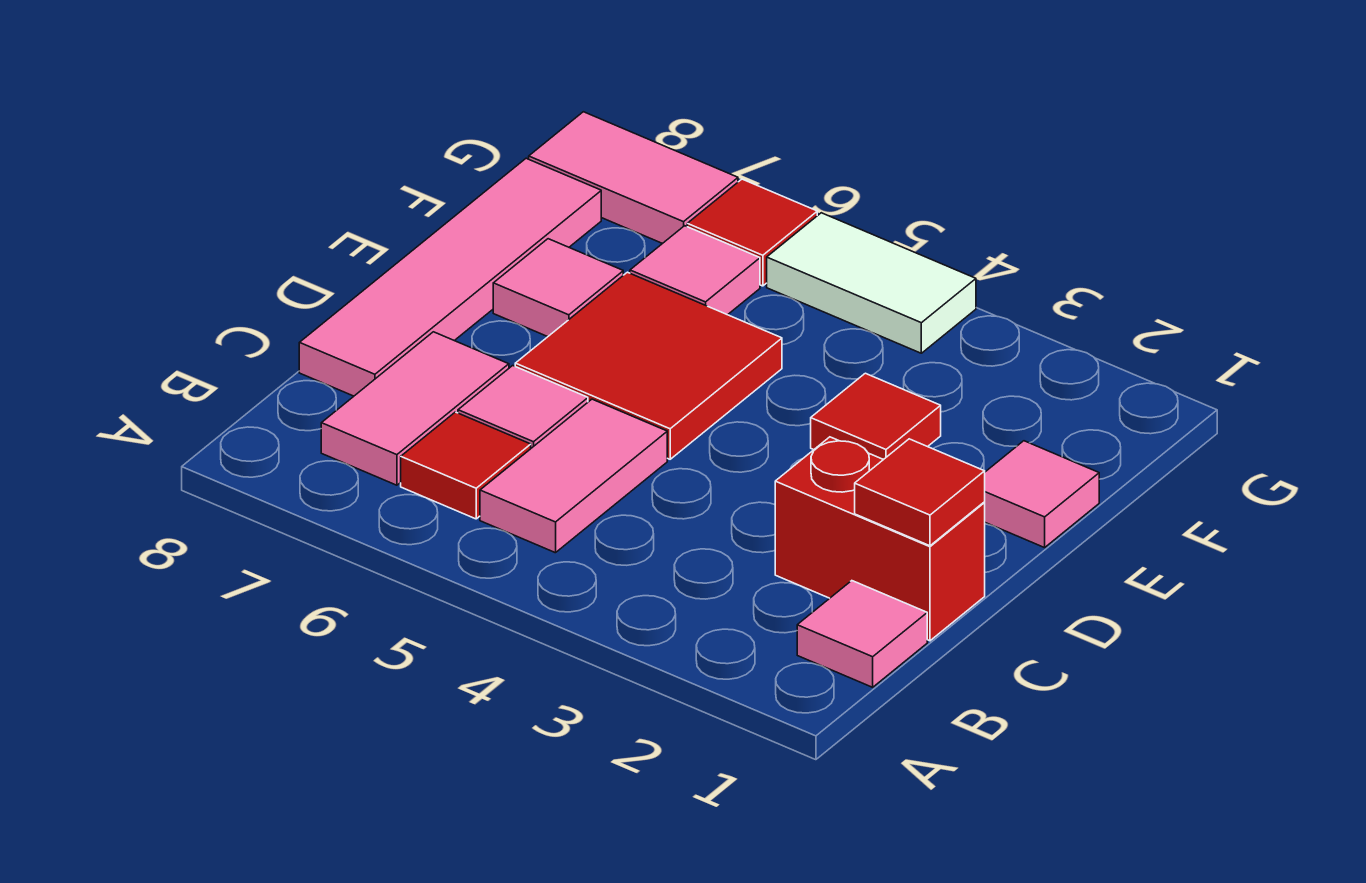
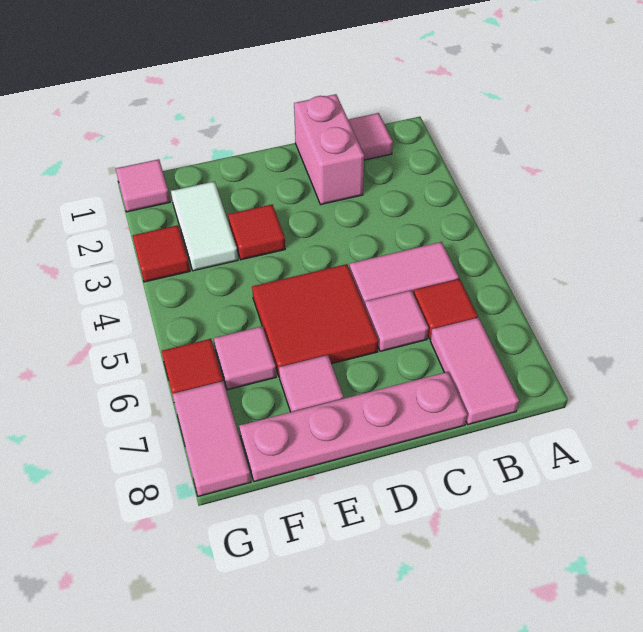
pink 1x2 tile [321,332,509,485] -> pink 1x2 tile turned to [430,318,519,424]
red 1x2 brick [775,437,985,641] -> pink 1x2 brick [294,94,364,205]
red 1x1 tile [855,439,985,546] -> red 1x1 tile moved to [133,225,190,282]
pink 1x4 tile [299,158,601,396] -> pink 1x4 plate [239,372,467,482]
pink 1x1 tile [984,441,1099,548] -> pink 1x1 tile moved to [116,159,170,212]
white 1x2 tile [767,213,976,353] -> white 1x2 tile moved to [171,181,238,271]

